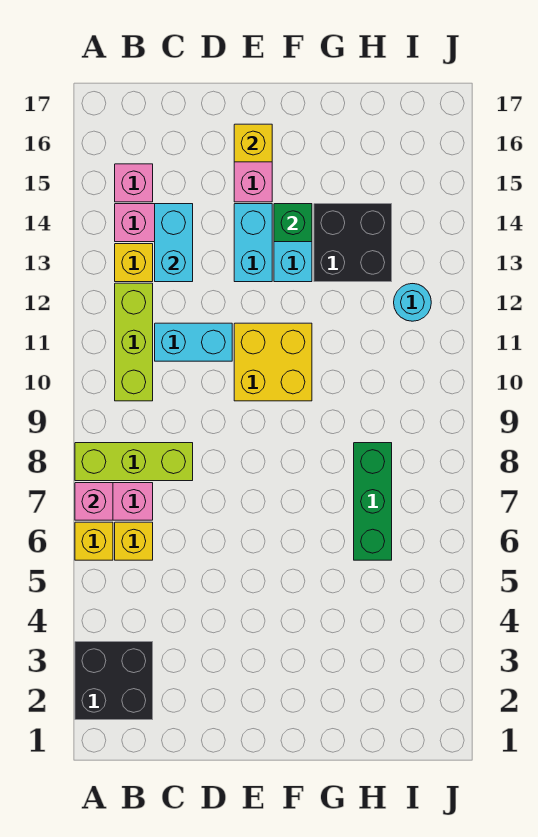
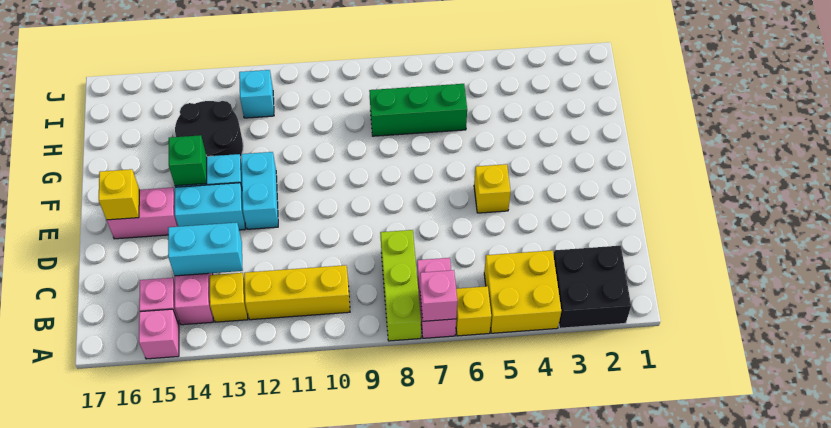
none -> pink 1x1 brick [139,309,179,359]
yellow 1x1 brick [115,522,153,560] -> yellow 1x1 brick moved to [474,164,511,213]
lime 1x3 brick [115,283,153,401] -> yellow 1x3 brick [244,265,350,320]
cyan 1x2 brick [155,323,232,361] -> cyan 1x2 brick moved to [241,152,278,229]
yellow 2x2 brick [234,323,312,401] -> yellow 2x2 brick moved to [484,250,561,333]
black 2x2 brick [314,204,392,282] -> black 2x2 round brick [175,101,243,157]
cyan 1x1 round brick [394,284,431,321] -> cyan 1x1 brick [239,70,274,118]

